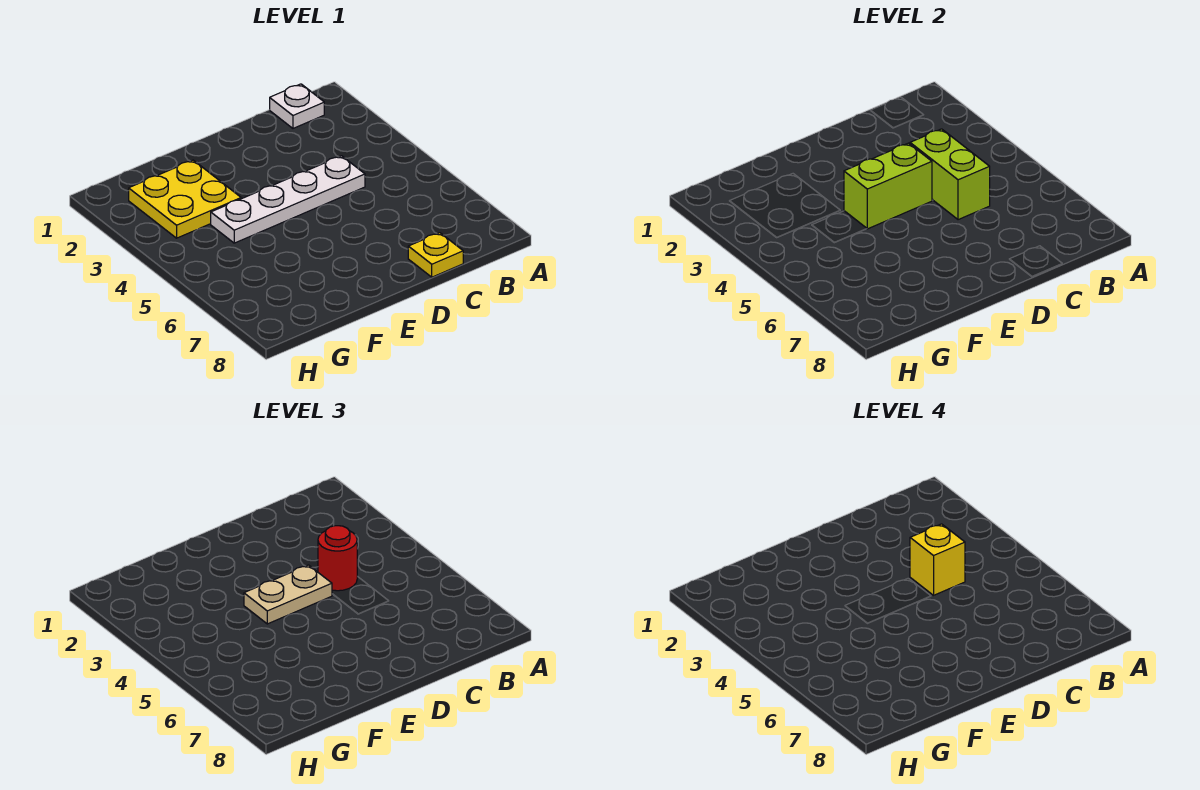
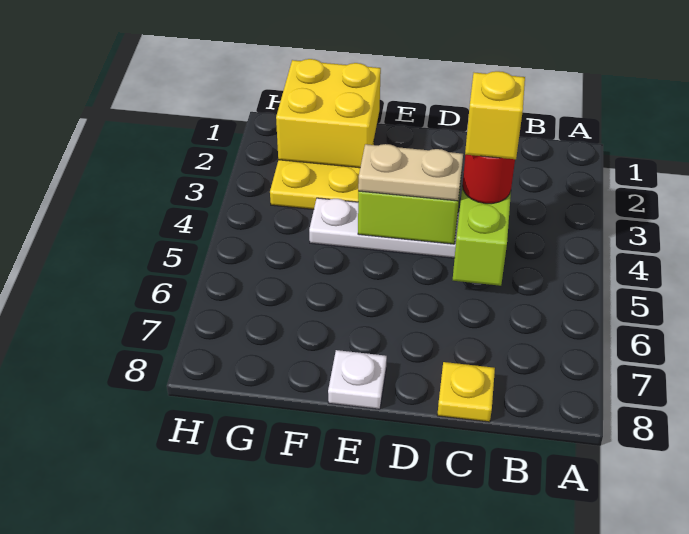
white 1x1 plate [270,84,324,128] -> white 1x1 plate moved to [328,350,387,409]
none -> yellow 2x2 brick [276,59,381,168]

